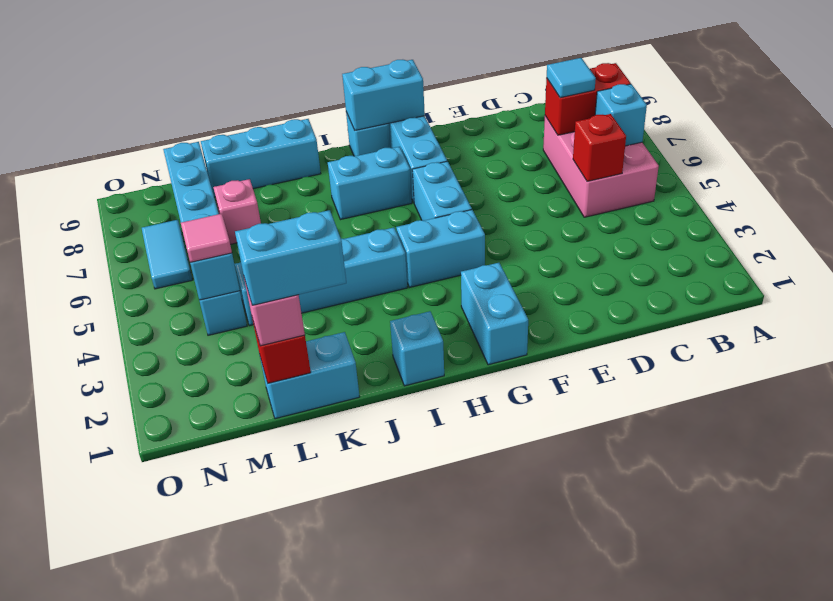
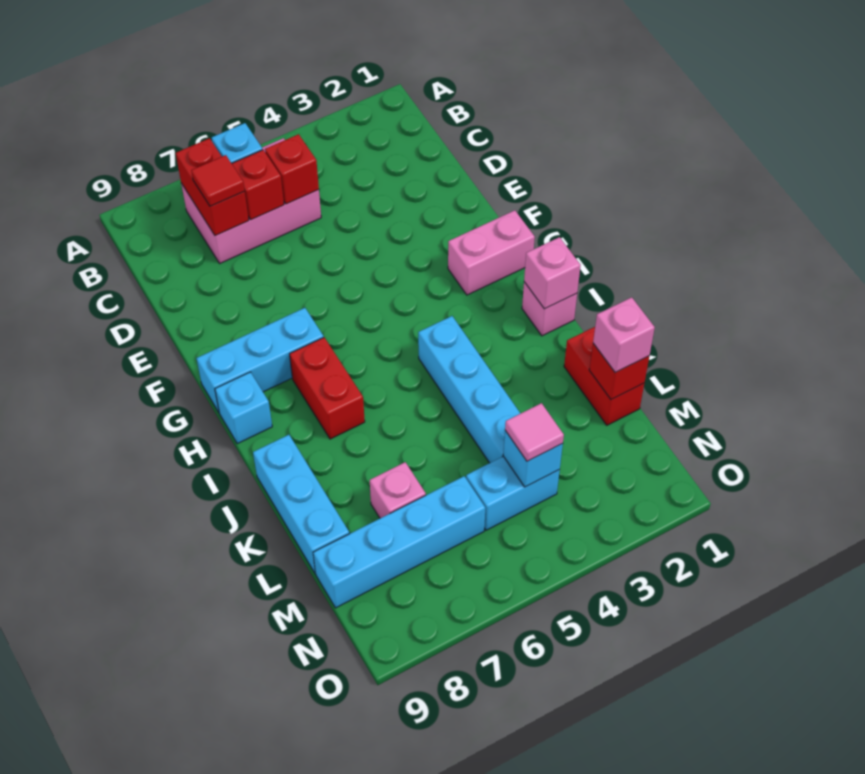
none -> red 1x1 brick [232,150,284,220]
cyan 1x1 tile [547,58,596,98] -> red 1x1 tile [191,155,245,206]
cyan 1x2 brick [461,263,528,365] -> pink 1x2 brick [448,210,535,295]
cyan 1x2 brick [396,210,485,287] -> none
cyan 1x2 brick [412,161,472,220] -> none
cyan 1x2 brick [342,60,425,130] -> none
cyan 1x2 brick [328,147,412,220] -> red 1x2 brick [290,338,365,439]
cyan 1x1 brick [390,311,444,386] -> pink 1x1 brick [522,282,577,336]
none -> pink 1x1 brick [524,237,581,309]
cyan 1x2 brick [260,332,360,419] -> red 1x2 brick [564,327,644,425]
cyan 1x2 brick [235,210,346,305] -> none
cyan 1x2 tile [142,220,192,289] -> none

